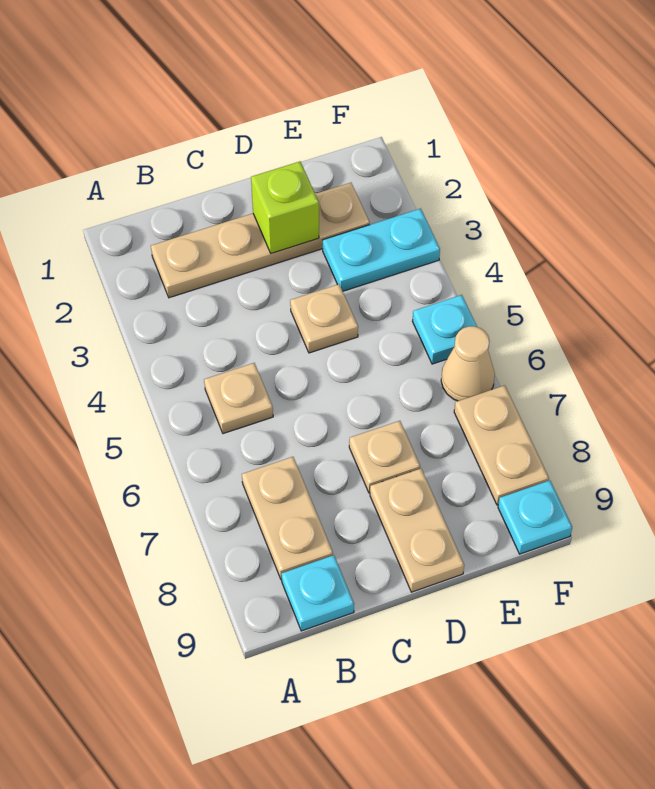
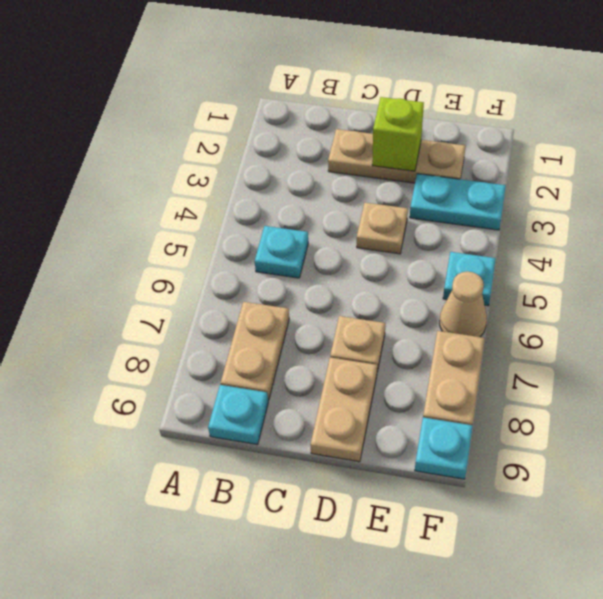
tan 1x4 plate [151,183,370,298] -> tan 1x3 plate [328,129,465,183]
tan 1x1 plate [204,363,273,434] -> cyan 1x1 plate [255,226,308,278]

